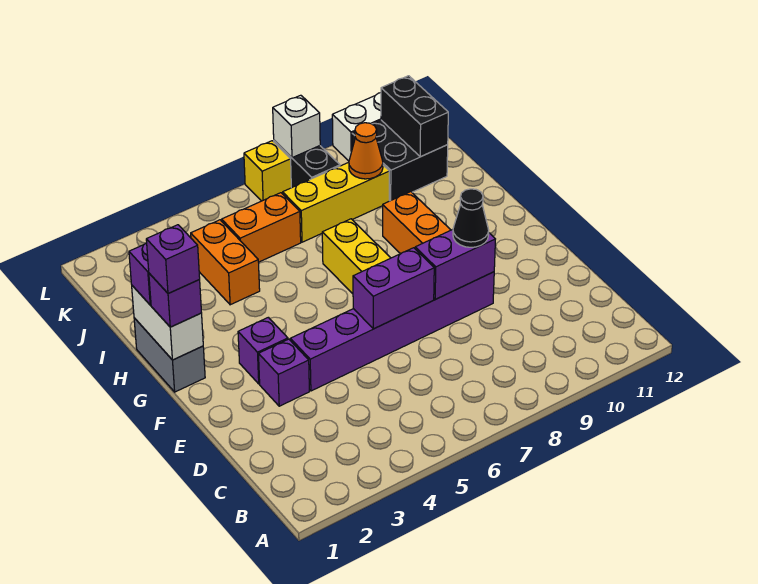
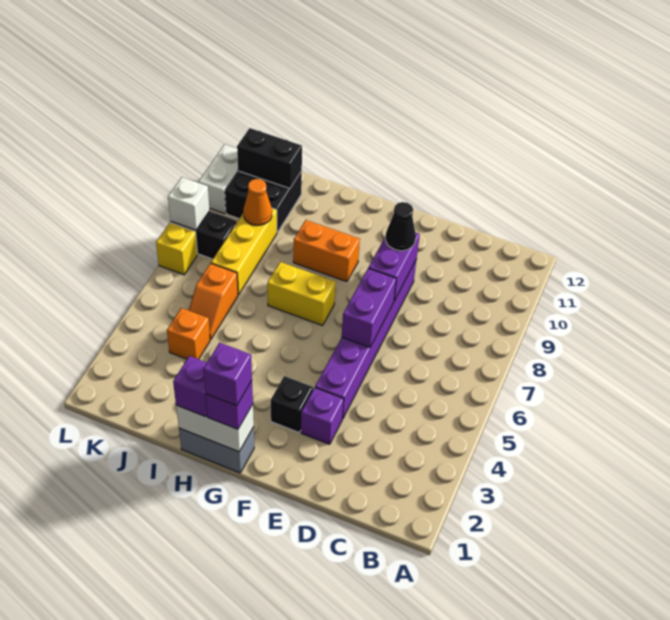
purple 1x1 brick [238,317,288,384] -> black 1x1 brick [271,376,313,432]
orange 1x2 brick [191,220,260,305] -> orange 1x1 brick [167,308,210,359]
orange 1x2 brick [222,193,301,262] -> orange 1x2 slope [189,263,238,339]

